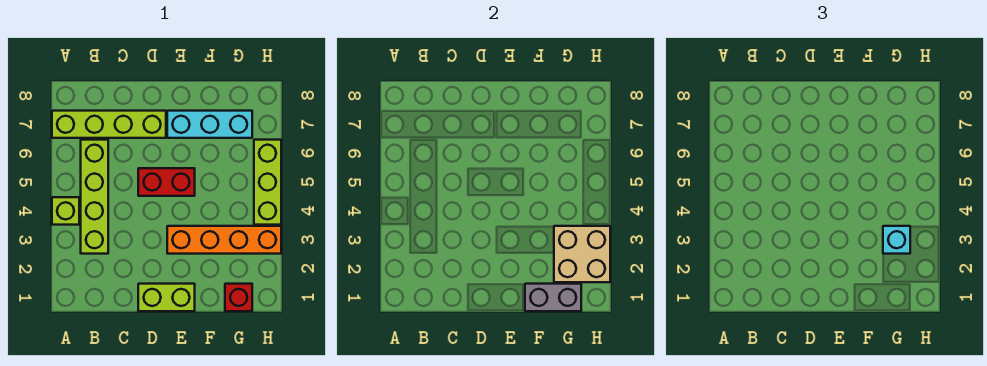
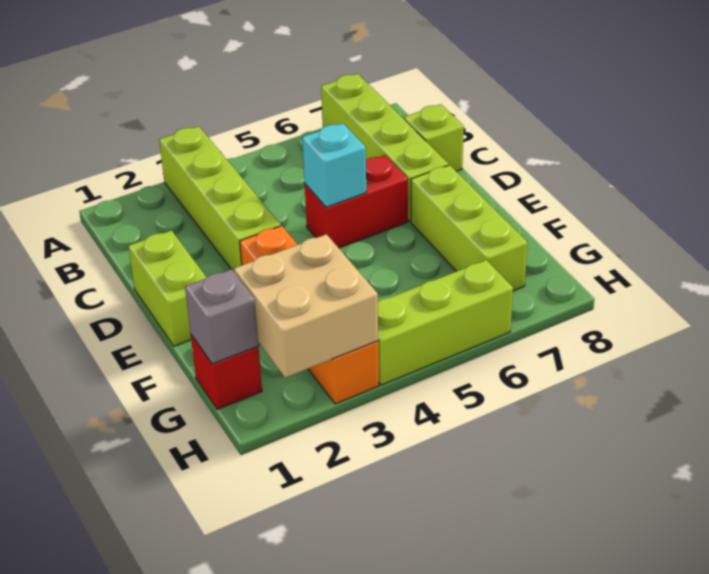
lime 1x1 brick [52,197,79,225] -> lime 1x1 brick moved to [404,104,464,171]
lime 1x4 brick [81,140,108,254] -> lime 1x4 brick turned to [159,126,281,271]
red 1x2 brick [138,168,195,196] -> red 1x2 brick turned to [305,155,408,248]
cyan 1x3 brick [167,111,252,138] -> lime 1x3 brick [411,165,527,291]
grey 1x2 brick [525,284,581,311] -> grey 1x1 brick [185,269,258,364]
cyan 1x1 brick [883,226,910,254] -> cyan 1x1 brick moved to [302,123,366,207]

